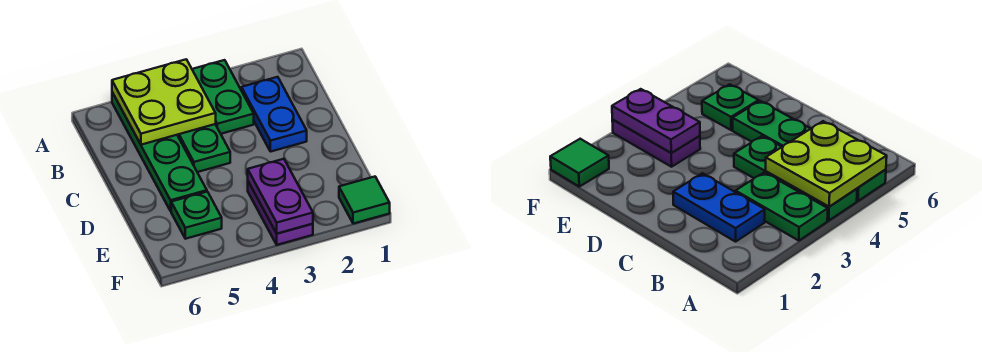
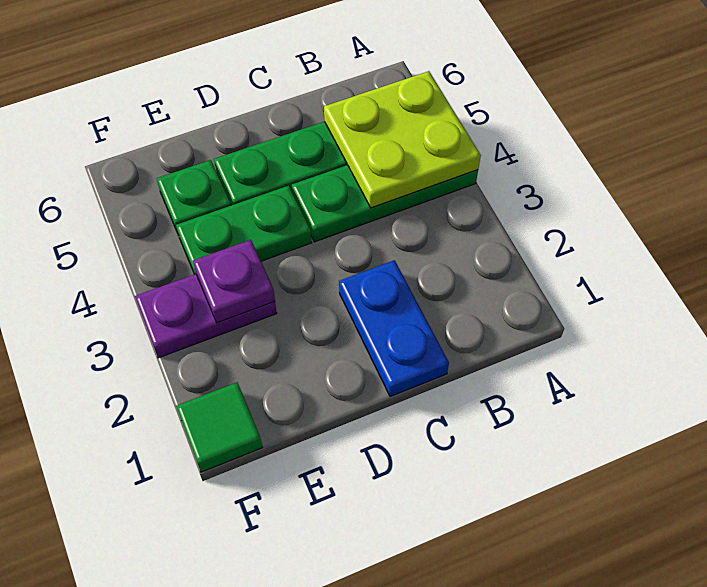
green 1x2 plate [192,60,254,134] -> green 1x2 plate moved to [176,186,312,274]
blue 1x2 plate [241,77,307,152] -> blue 1x2 plate turned to [339,260,449,397]
purple 1x2 plate [248,159,313,234] -> purple 1x1 plate [193,240,275,323]

